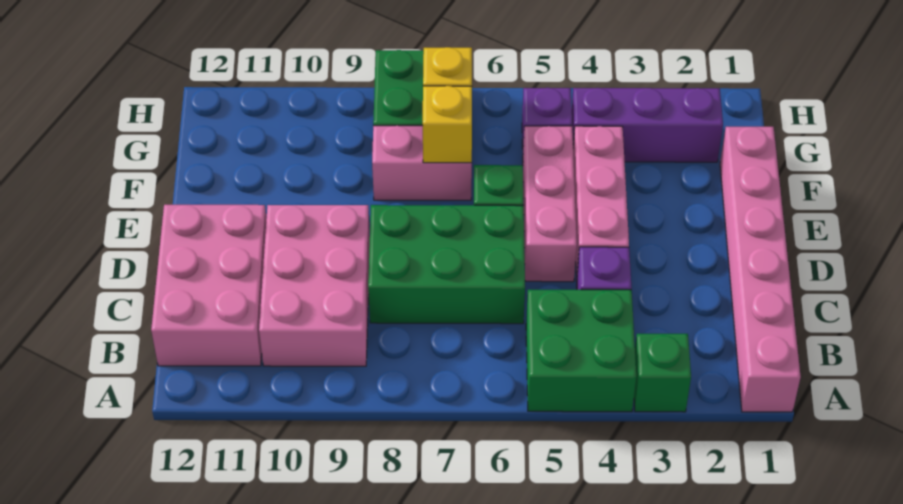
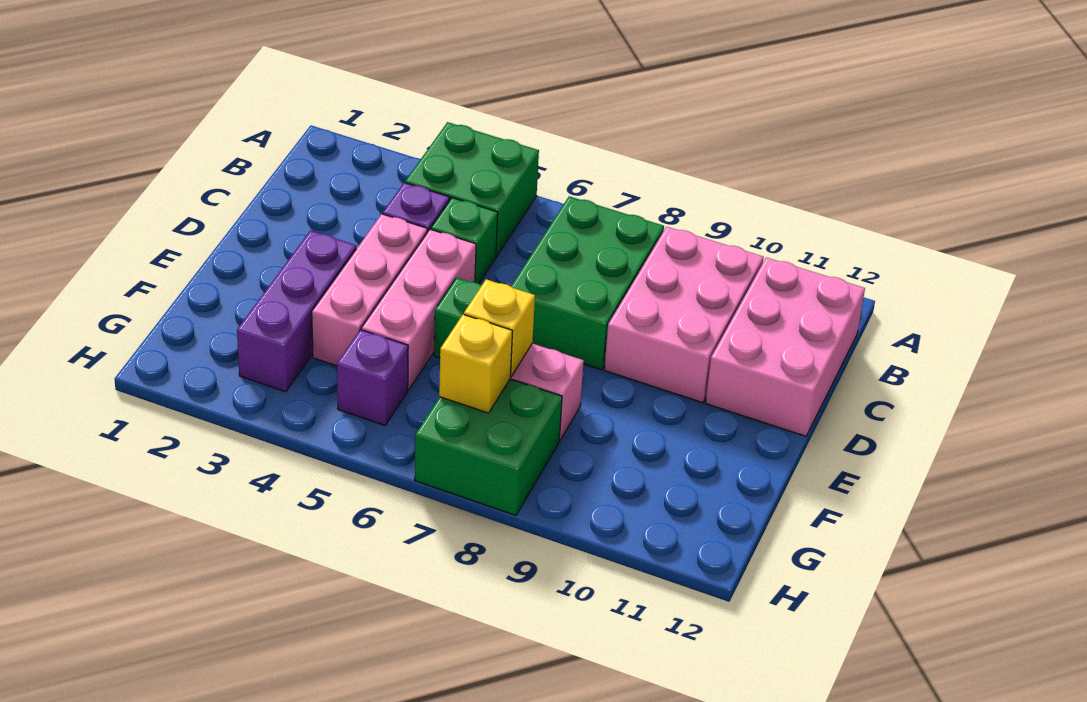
pink 1x6 brick [720,127,801,412] -> none
green 1x1 brick [634,334,691,412] -> green 1x1 brick moved to [431,198,498,284]
green 2x3 brick [368,205,525,324] -> green 2x3 brick turned to [511,196,664,370]
purple 1x3 brick [572,88,723,162] -> purple 1x3 brick turned to [237,231,356,392]

